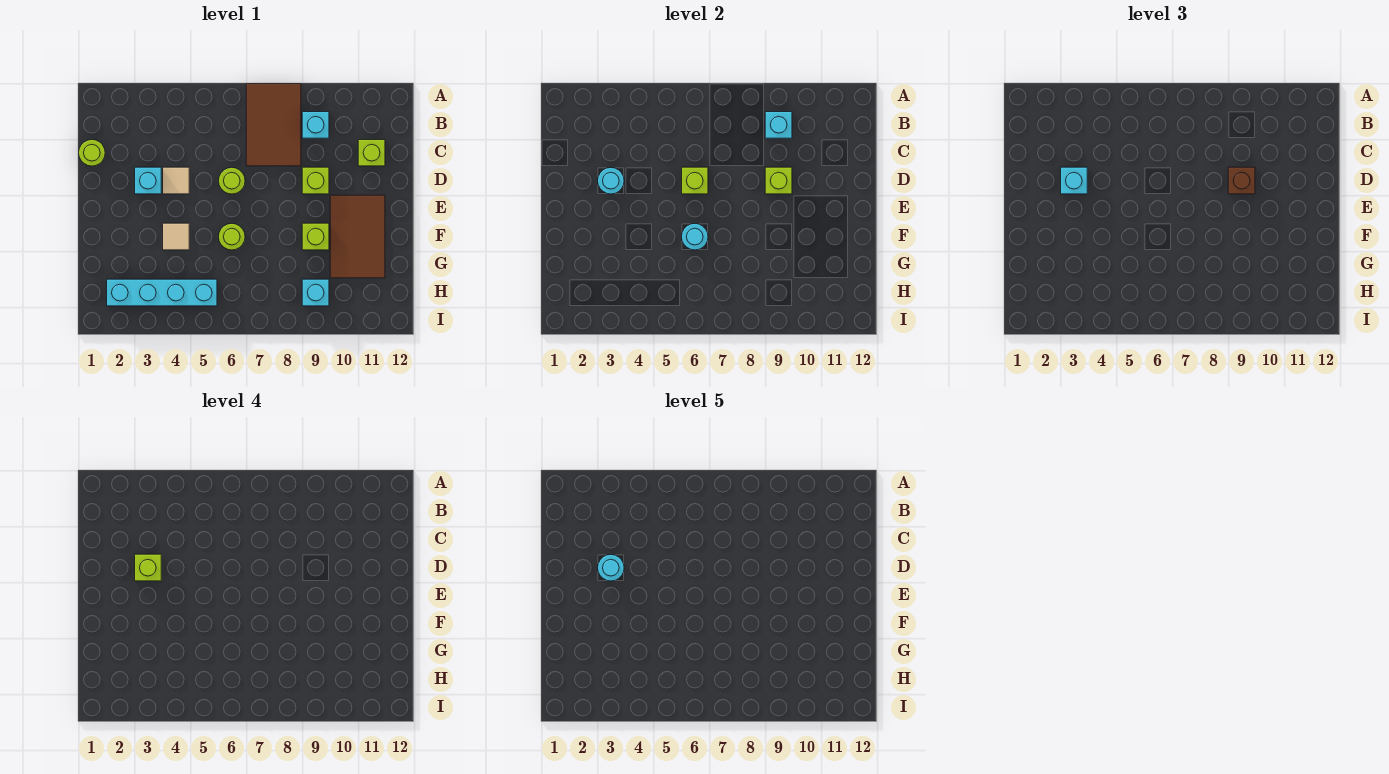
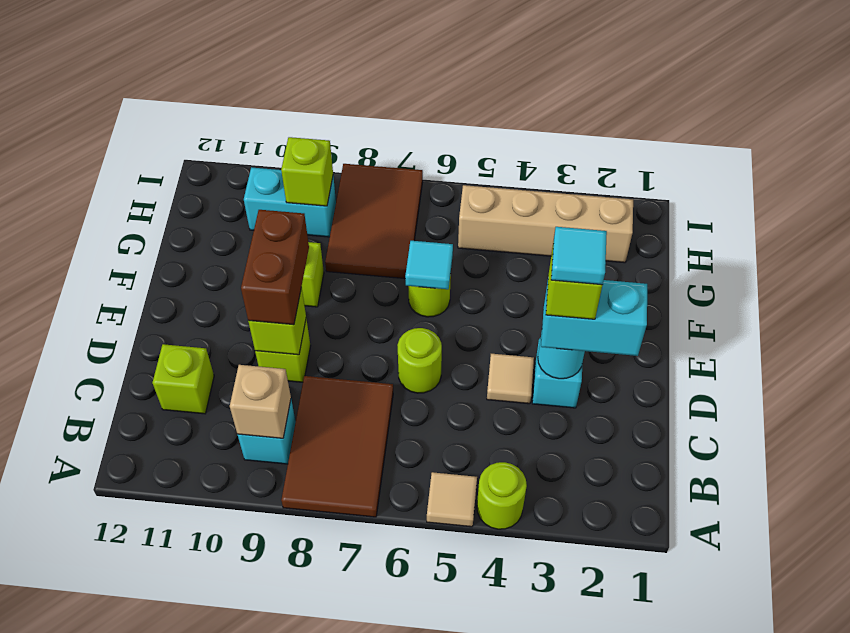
cyan 1x1 brick [765,112,792,138] -> tan 1x1 brick [230,365,291,438]
lime 1x1 round brick [79,140,105,166] -> lime 1x1 round brick moved to [477,462,527,529]
cyan 1x1 brick [1061,167,1087,194] -> cyan 1x2 brick [541,280,647,356]
cyan 1x1 round brick [598,555,624,581] -> cyan 1x1 tile [551,227,607,285]
lime 1x1 brick [682,167,708,194] -> lime 1x1 brick moved to [281,137,333,206]
brown 1x1 brick [1228,167,1255,194] -> brown 1x2 brick [241,210,309,325]
brown 2x3 tile [330,195,385,278] -> brown 2x3 tile moved to [325,164,423,279]
tan 1x1 tile [163,223,189,250] -> tan 1x1 tile moved to [427,472,477,527]
cyan 1x1 round brick [682,224,708,250] -> cyan 1x1 tile [405,241,453,289]
cyan 1x4 brick [107,279,217,306] -> tan 1x4 brick [458,185,633,263]
cyan 1x1 brick [302,279,329,306] -> cyan 1x2 brick [244,167,336,237]

